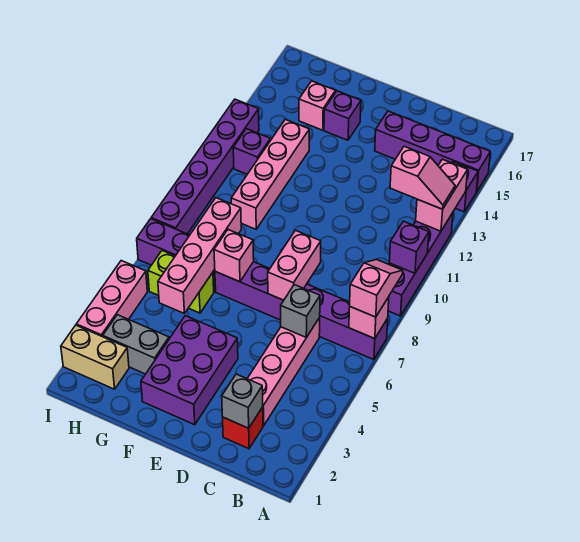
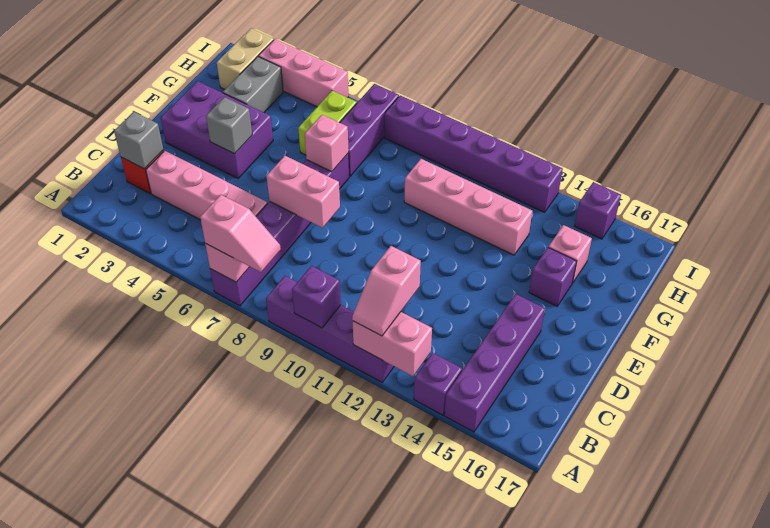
grey 1x1 brick [281,285,320,337] -> grey 1x1 brick moved to [206,97,252,154]
pink 1x4 brick [158,198,241,314] -> none
purple 1x1 brick [233,129,271,174] -> purple 1x1 brick moved to [575,182,621,239]

